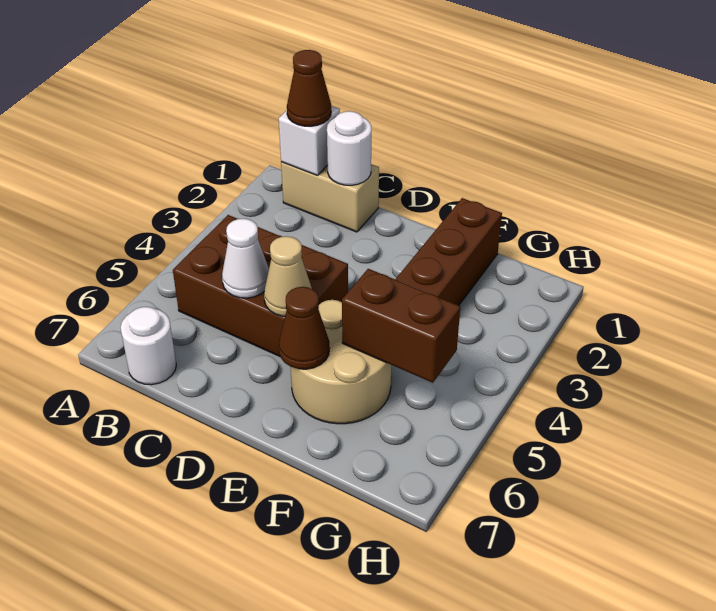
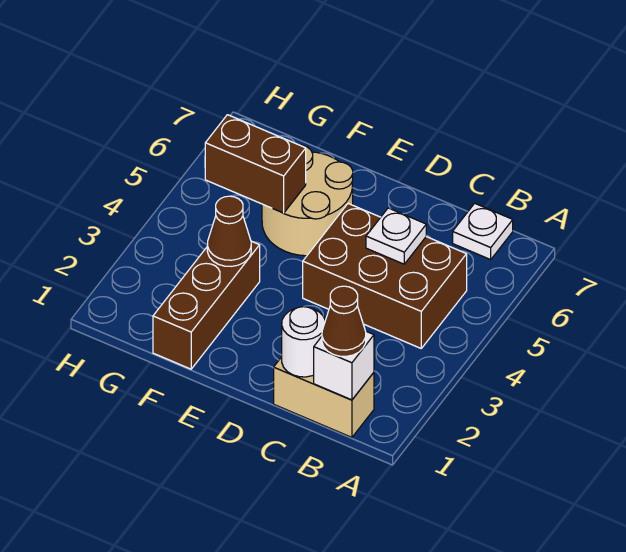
white 1x1 round brick [121,307,176,385] -> white 1x1 plate [453,203,513,260]
white 1x1 cone [222,219,269,298] -> white 1x1 plate [366,208,426,264]
tan 1x1 cone [264,236,312,316] -> none
brown 1x1 cone [279,287,330,369] -> brown 1x1 cone moved to [207,196,251,266]

